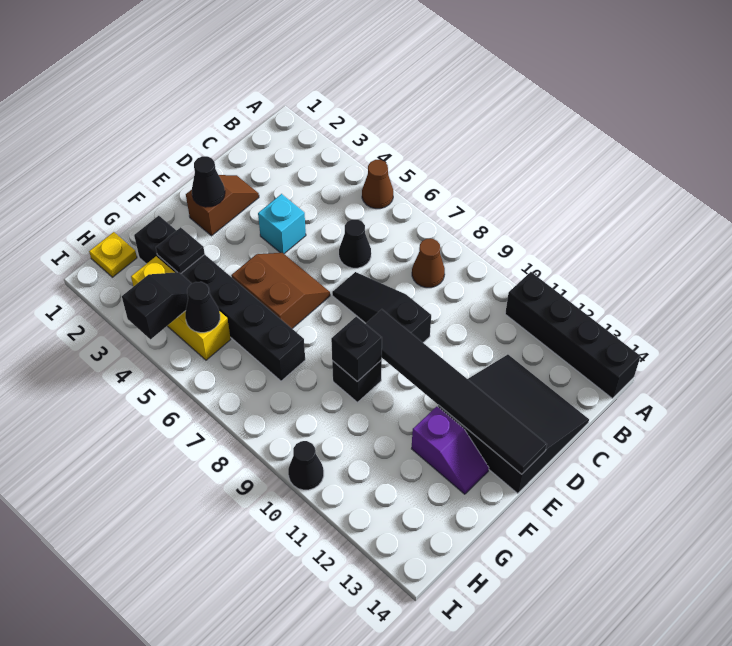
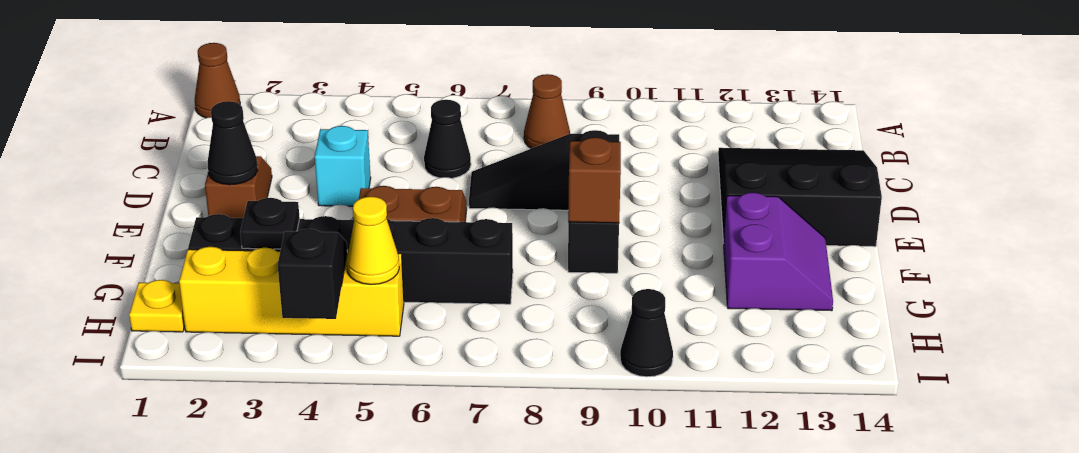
brown 1x1 cone [362,160,393,209] -> brown 1x1 cone moved to [195,43,240,118]
black 1x4 brick [505,272,640,399] -> none
black 1x6 tile [366,309,547,474] -> none
black 1x1 brick [331,316,382,381] -> brown 1x1 brick [568,137,621,223]
purple 1x2 slope [412,407,489,494] -> purple 2x2 slope [724,192,833,311]
yellow 1x3 brick [131,256,231,360] -> yellow 1x4 brick [179,247,404,336]
black 1x1 cone [185,282,220,333] -> yellow 1x1 cone [347,197,399,284]

